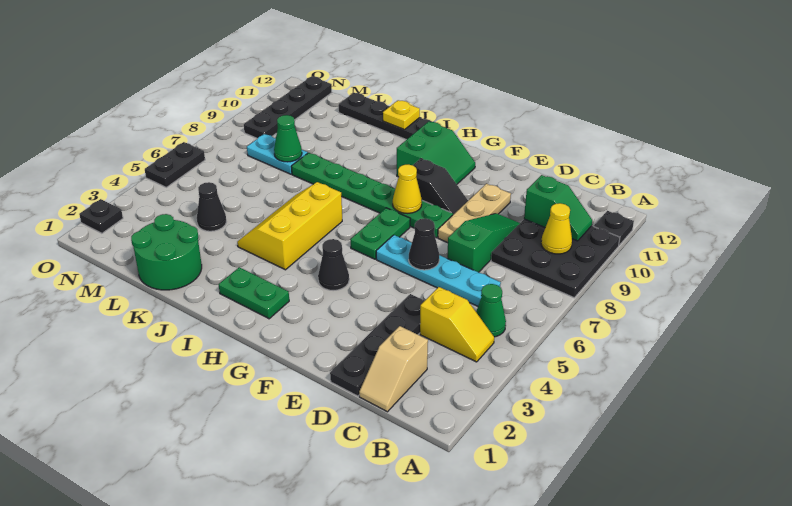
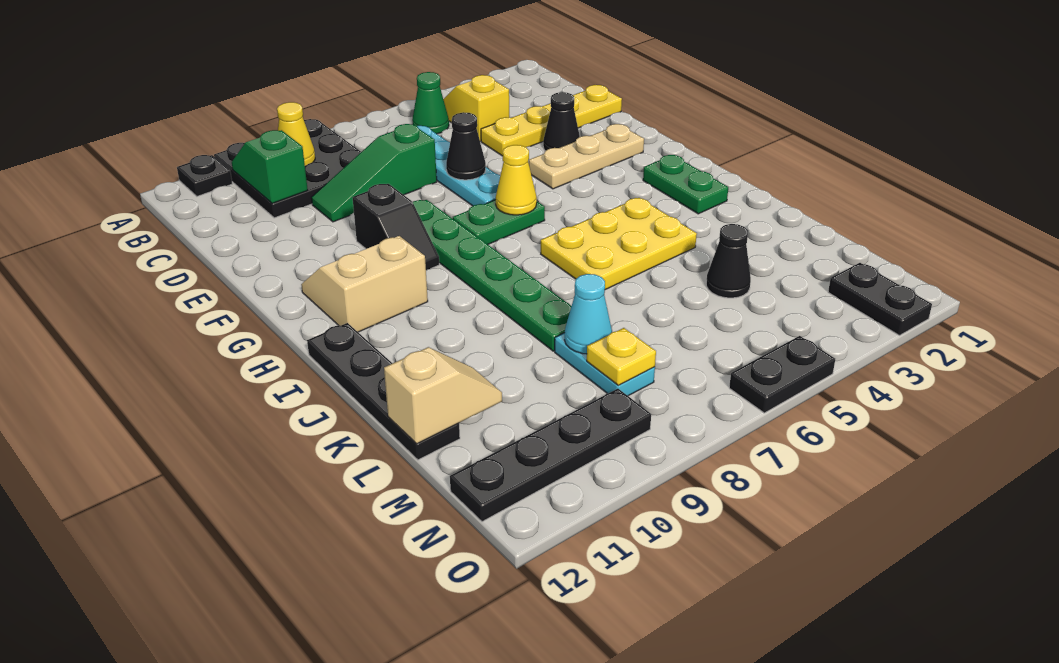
tan 1x2 slope [359,326,428,412] -> tan 1x2 slope moved to [384,347,502,444]
black 1x4 plate [330,294,424,396] -> yellow 1x4 plate [481,85,622,156]
tan 1x3 plate [438,184,511,243] -> tan 1x3 plate moved to [529,124,644,189]
black 1x2 slope [413,159,468,215] -> black 1x2 slope turned to [352,184,439,270]
black 1x1 cone [318,239,349,291] -> black 1x1 cone moved to [543,92,580,151]
yellow 1x1 cone [393,165,422,213] -> yellow 1x1 cone moved to [496,145,537,215]
green 2x2 slope [397,121,475,184] -> tan 2x2 slope [301,236,428,332]
yellow 2x3 slope [237,182,342,270] -> yellow 2x3 plate [541,198,697,290]
yellow 1x1 plate [383,100,420,130] -> yellow 1x1 plate moved to [587,328,656,385]
green 2x2 round brick [131,214,202,290] -> none
green 1x1 cone [274,115,302,162] -> cyan 1x1 cone [565,274,612,354]
black 1x1 plate [79,199,123,233] -> black 1x2 plate [828,263,932,335]

